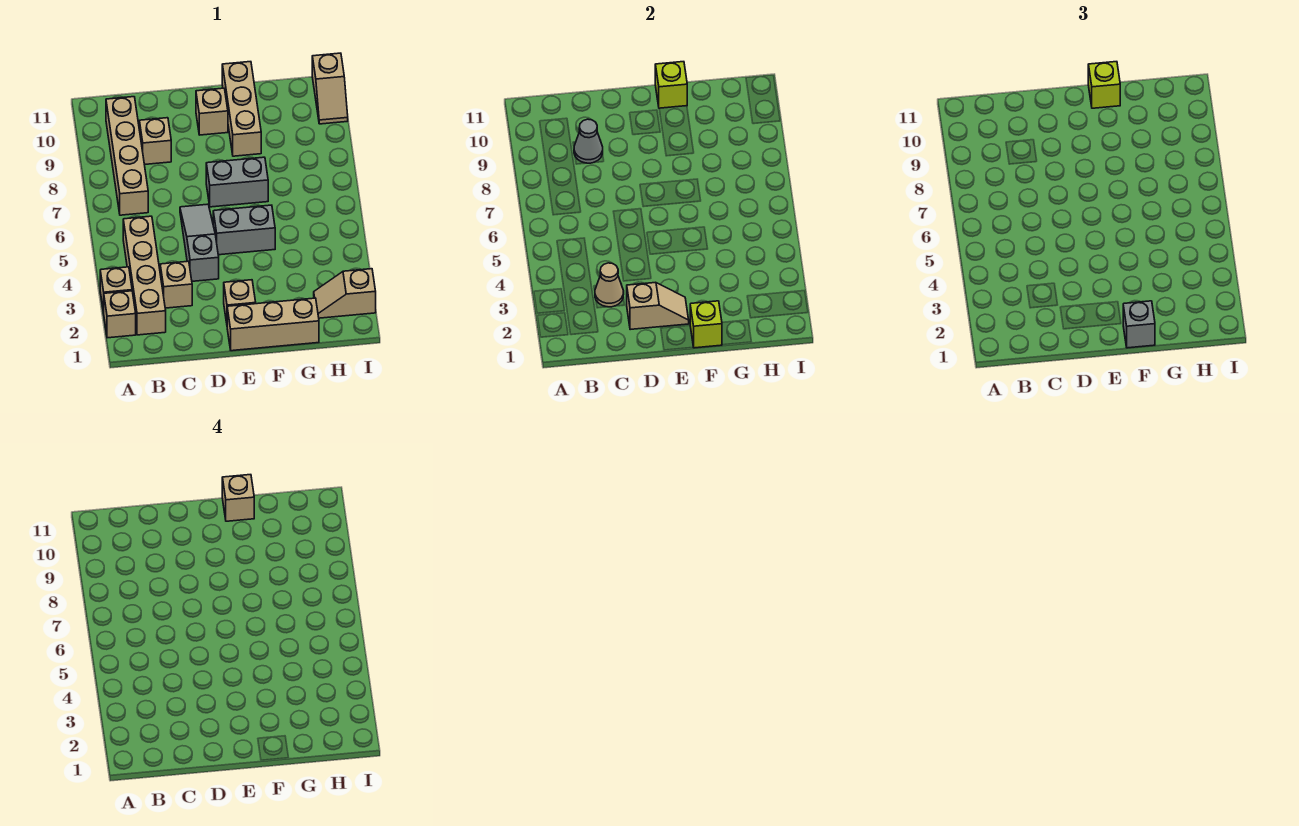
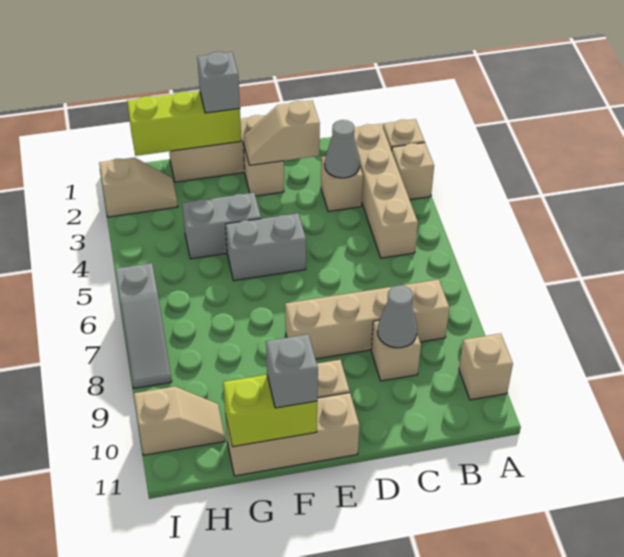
tan 1x4 brick [106,97,148,215] -> tan 1x4 brick turned to [285,280,449,359]
tan 1x1 cone [595,263,624,307] -> grey 1x1 cone [325,120,360,178]
grey 1x3 slope [180,204,219,281] -> grey 1x3 slope moved to [115,263,172,388]
grey 1x2 brick [206,157,268,207] -> grey 1x2 brick moved to [182,193,261,259]
lime 1x1 brick [690,301,722,348] -> lime 1x3 brick [127,91,241,156]
tan 1x3 brick [222,62,261,156] -> tan 1x3 brick turned to [225,393,359,476]
lime 1x1 brick [655,62,687,108] -> lime 1x2 brick [223,375,317,447]
lime 1x1 brick [1088,62,1120,108] -> grey 1x1 brick [266,334,318,408]
tan 1x1 brick [222,475,254,521] -> tan 1x1 brick moved to [459,334,513,400]
tan 1x2 slope [312,53,348,124] -> tan 1x2 slope turned to [134,387,225,455]

